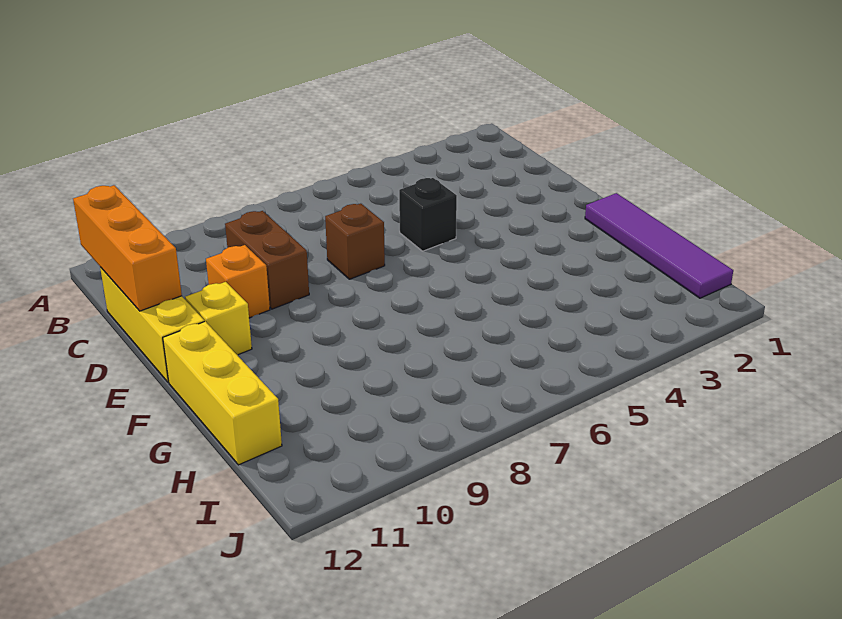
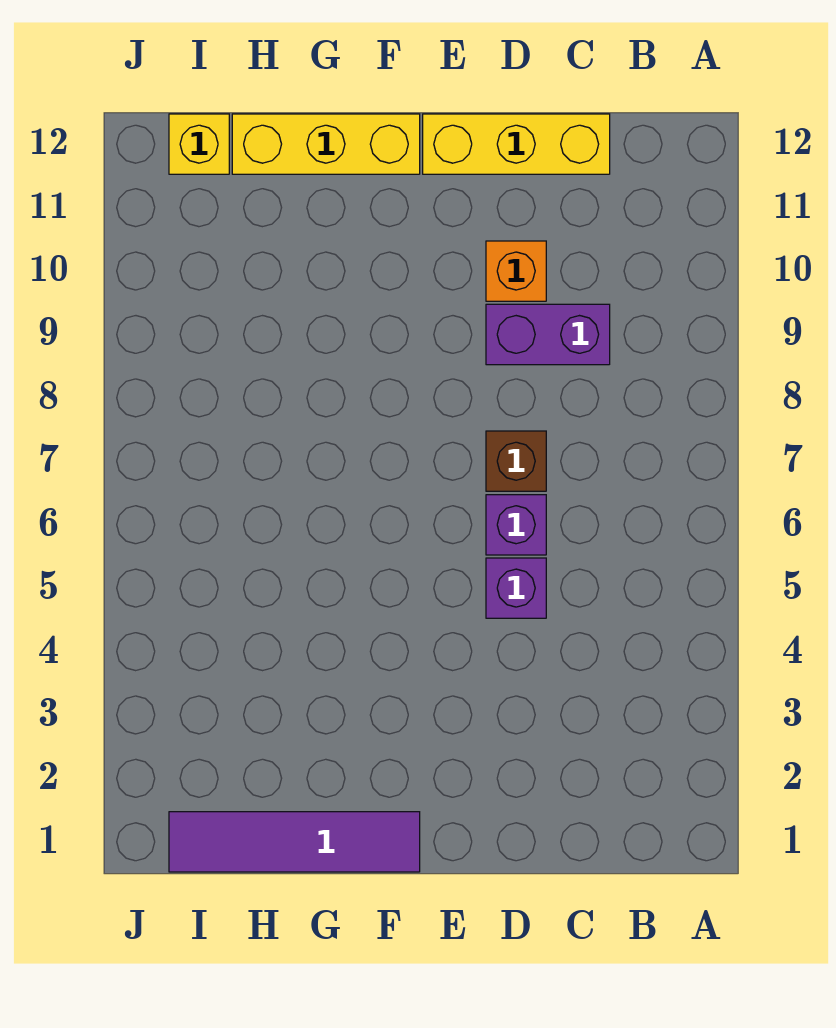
orange 1x3 brick [73,185,182,311] -> none
brown 1x2 brick [225,211,309,309] -> purple 1x2 brick [486,304,610,365]
black 1x1 brick [399,178,457,251] -> purple 1x1 brick [486,558,546,618]
none -> purple 1x1 brick [486,495,546,555]
yellow 1x1 brick [185,282,252,355] -> yellow 1x1 brick moved to [169,114,229,174]

